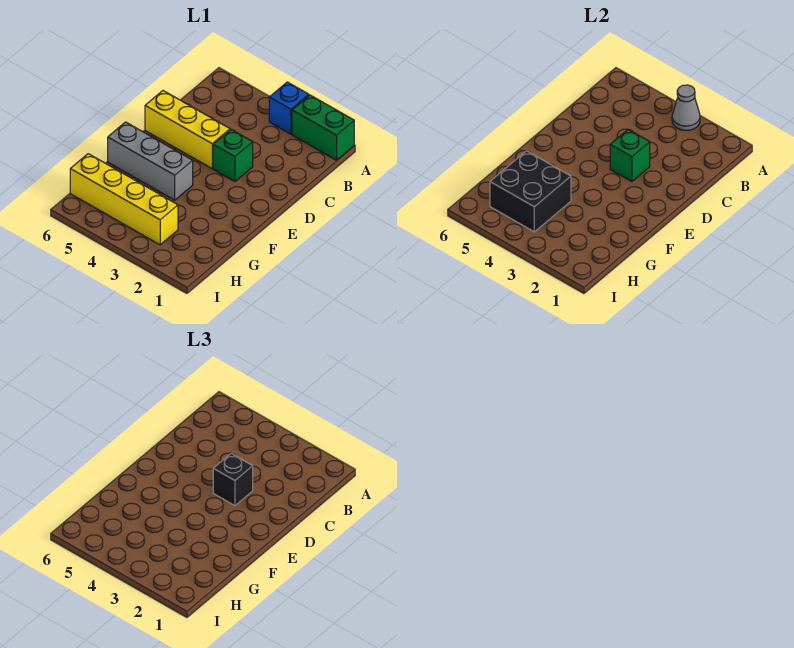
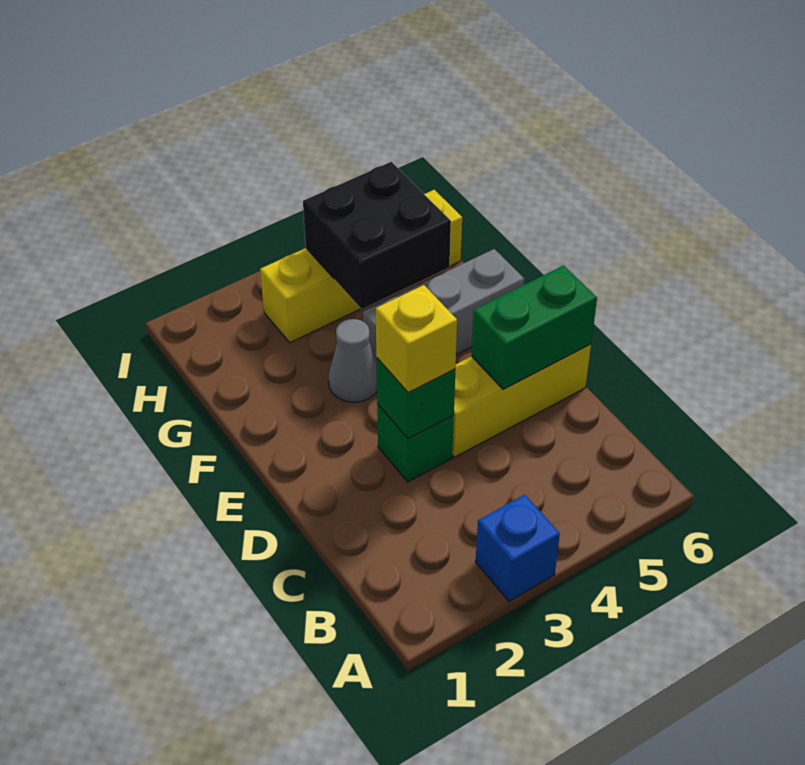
green 1x2 brick [292,95,354,160] -> green 1x2 brick moved to [471,266,597,390]
grey 1x1 cone [672,85,700,130] -> grey 1x1 cone moved to [328,319,377,402]
black 1x1 brick [213,454,253,506] -> yellow 1x1 brick [376,285,457,393]

